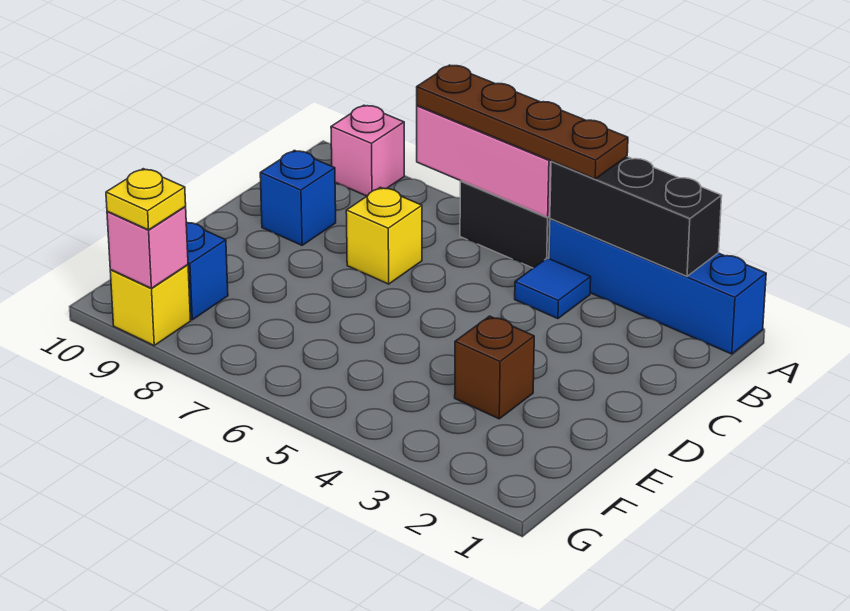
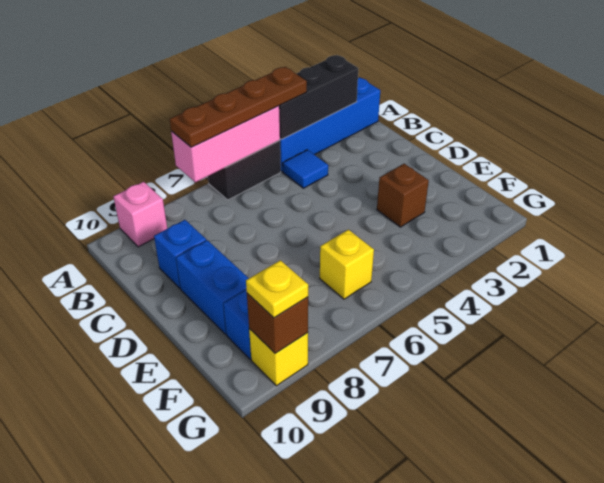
yellow 1x1 brick [346,187,422,284] -> yellow 1x1 brick moved to [320,230,374,299]
none -> blue 1x2 brick [176,240,249,334]
pink 1x1 brick [107,207,188,288] -> brown 1x1 brick [247,293,308,353]

